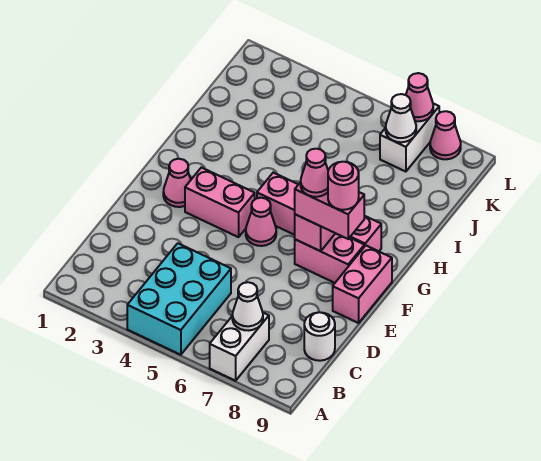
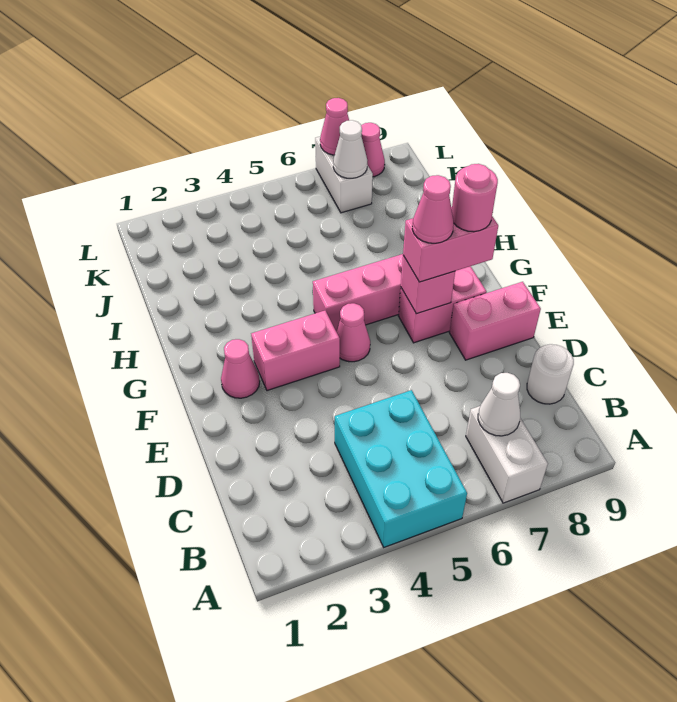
pink 1x2 brick [333,246,392,323] -> pink 1x2 brick turned to [449,282,541,360]

